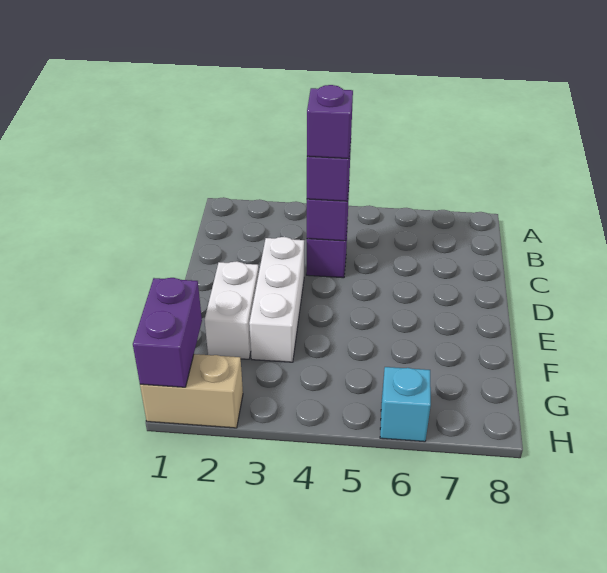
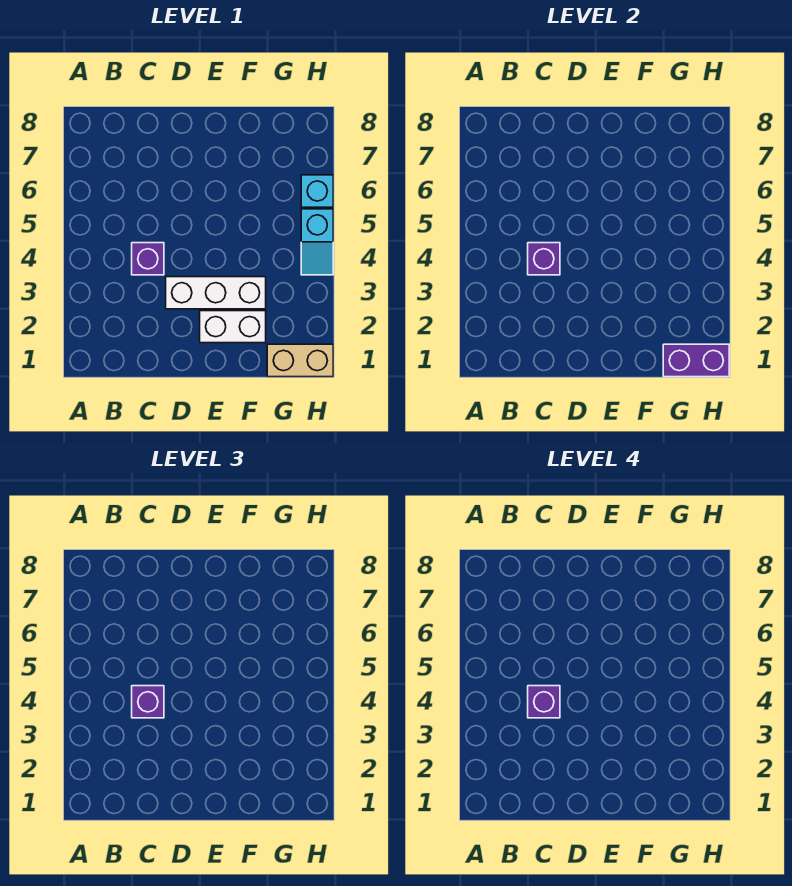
tan 1x2 brick [140,354,243,428] -> tan 1x2 brick turned to [267,344,333,377]
none -> cyan 1x2 slope [301,209,333,275]

